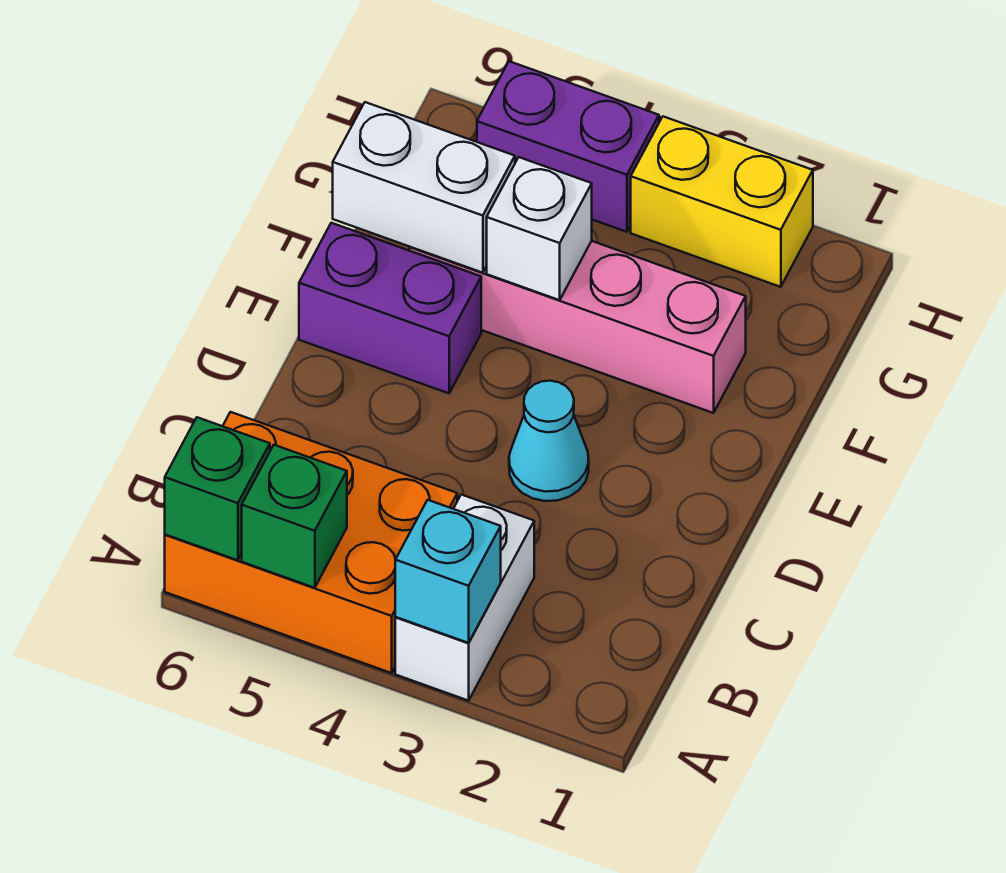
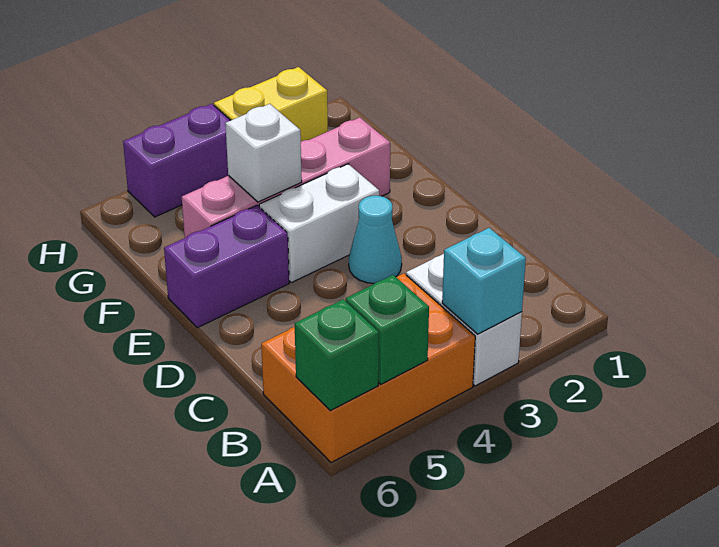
white 1x2 brick [333,102,515,273] -> white 1x2 brick moved to [259,164,379,283]

